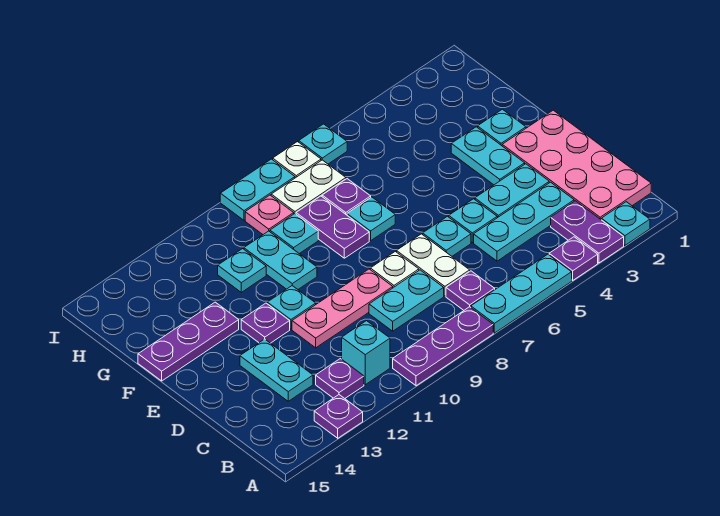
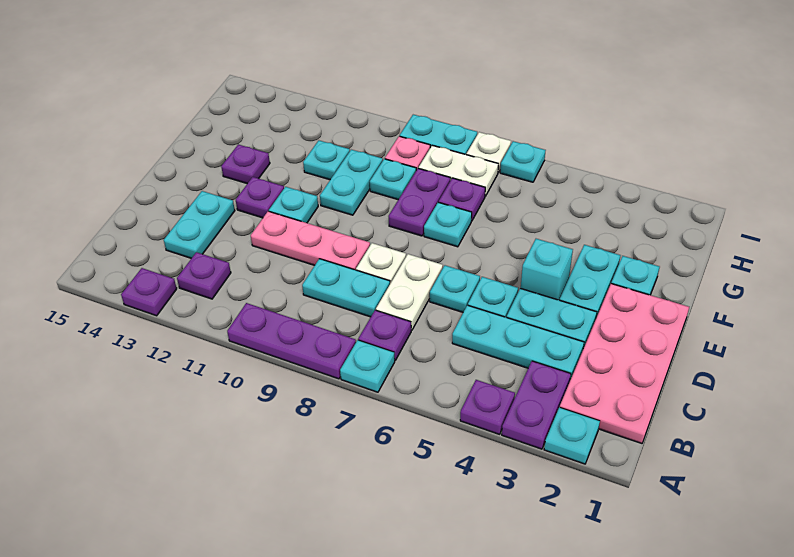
cyan 1x3 plate [471,254,572,333] -> cyan 1x1 plate [340,340,395,392]
cyan 1x1 brick [342,321,390,385] -> cyan 1x1 brick moved to [521,239,573,300]
purple 1x3 plate [138,302,239,381] -> purple 1x1 plate [221,144,270,184]

